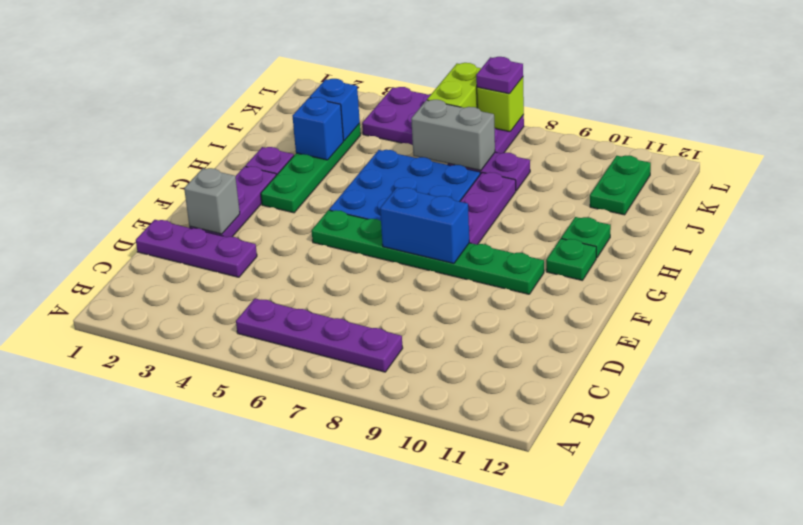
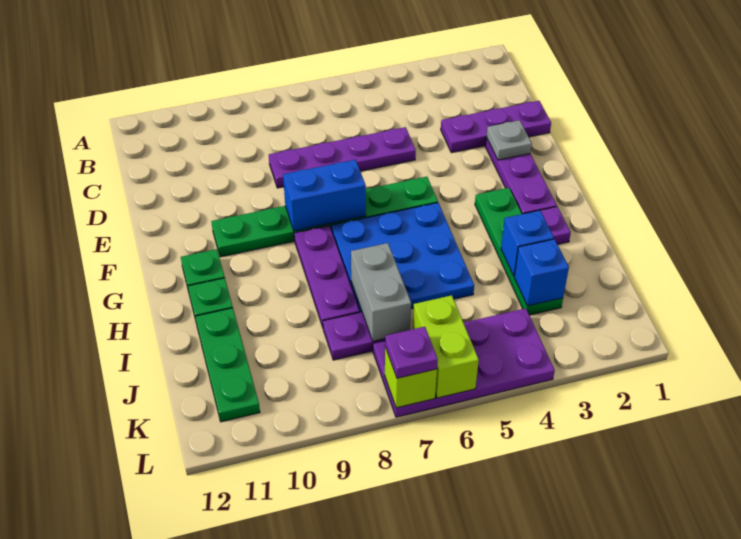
purple 1x4 plate [236,299,403,372] -> purple 1x4 plate moved to [269,127,416,188]
grey 1x1 brick [184,168,240,234] -> grey 1x1 plate [486,120,532,160]
grey 1x2 brick [411,100,495,171] -> grey 1x2 brick turned to [351,243,411,341]
green 1x2 plate [590,156,651,215] -> green 1x3 plate [195,308,260,422]

